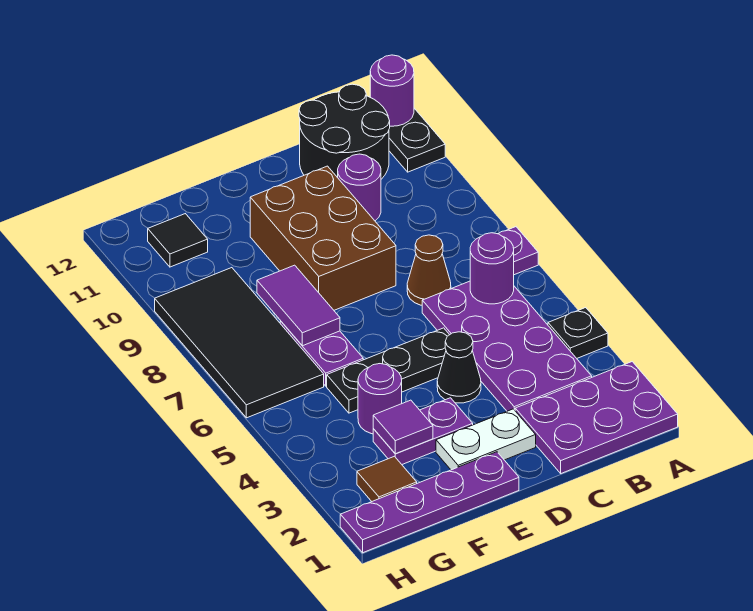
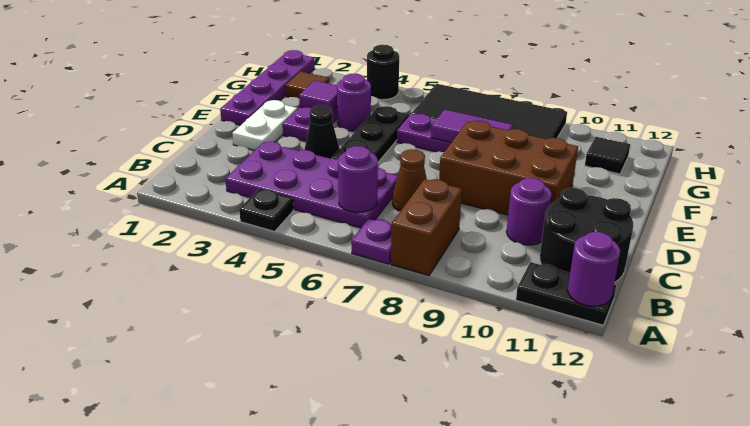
purple 2x3 plate [515,362,678,473] -> none
none -> brown 1x2 brick [391,179,462,275]
none -> black 1x1 round brick [367,45,399,100]

